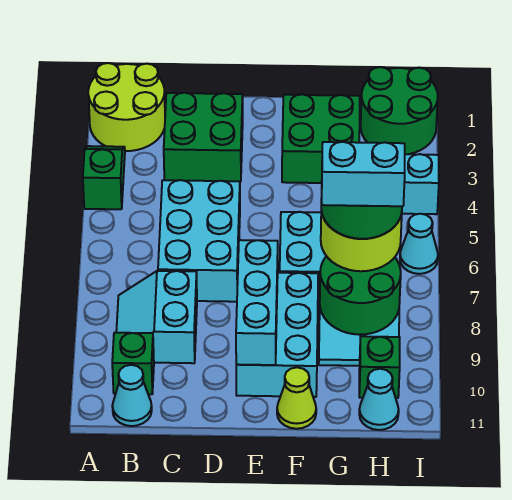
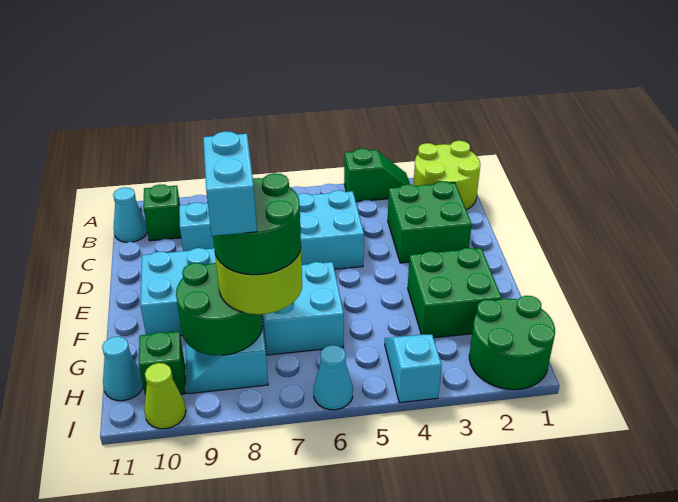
cyan 1x3 brick [236,240,278,365] -> none
lime 1x1 cone [277,367,316,429] -> lime 1x1 cone moved to [144,363,186,429]

